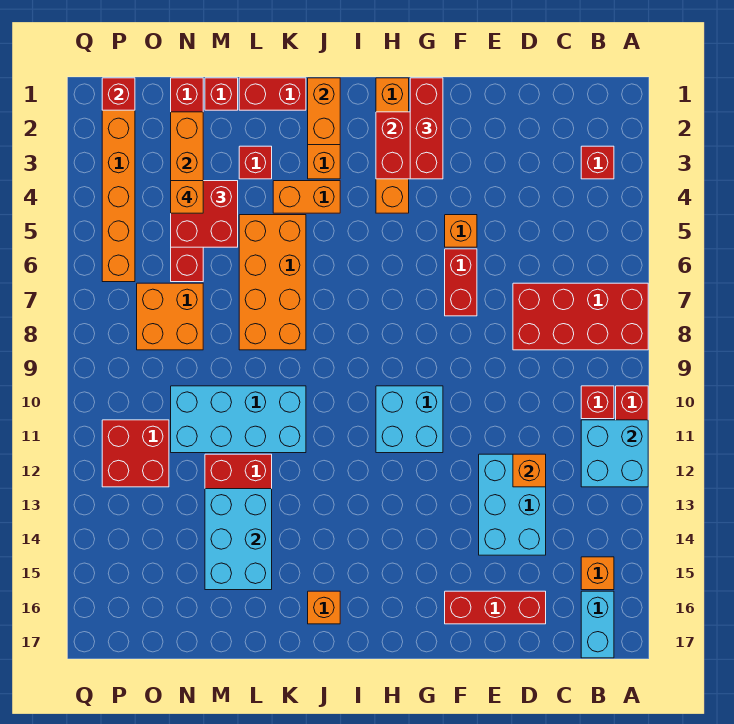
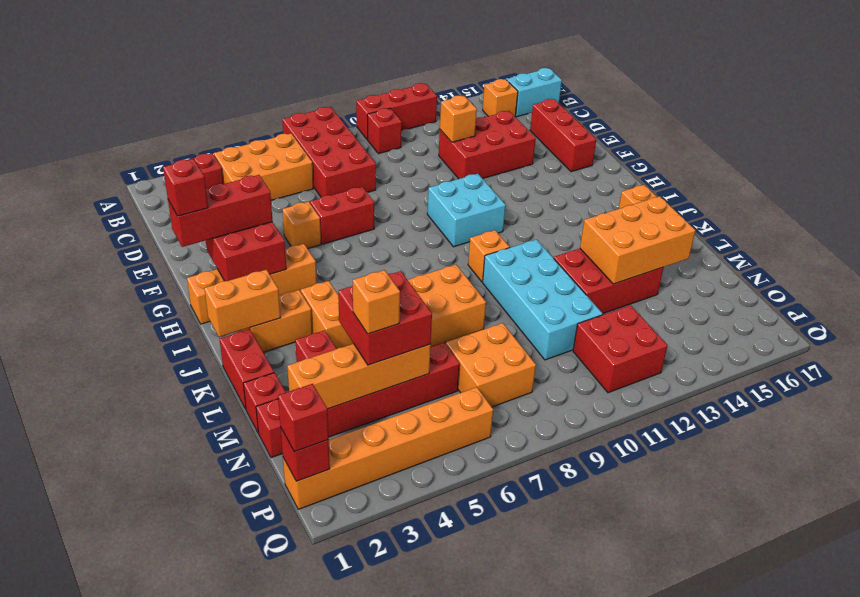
cyan 2x2 brick [581,420,648,487] -> none
none -> orange 2x3 brick [214,133,314,200]
cyan 2x3 brick [479,454,546,555] -> red 2x3 brick [439,111,536,179]
none -> red 1x1 brick [163,159,208,216]
none -> orange 1x1 brick [468,230,510,282]
cyan 2x3 brick [205,489,272,590] -> orange 2x3 brick [580,196,696,284]
none -> red 1x1 brick [278,384,329,452]

